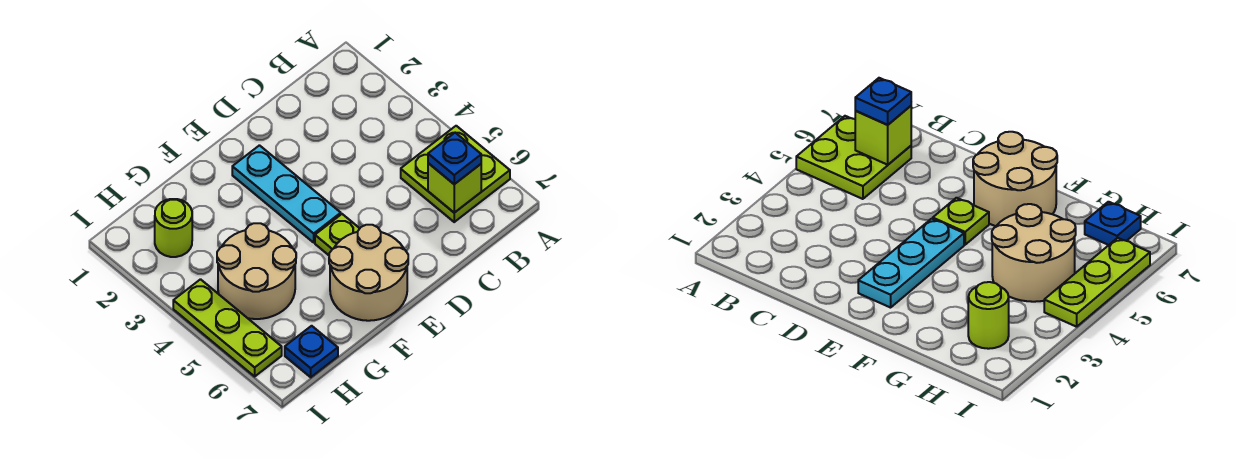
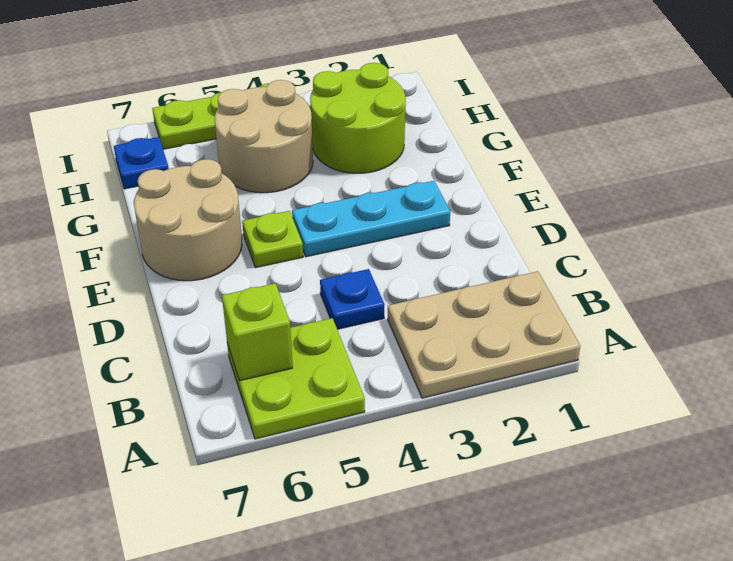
none -> tan 2x3 plate [388,271,580,398]
blue 1x1 plate [428,133,481,184] -> blue 1x1 plate moved to [320,269,385,329]
lime 1x1 round brick [155,199,192,257] -> lime 2x2 round brick [310,63,406,173]

